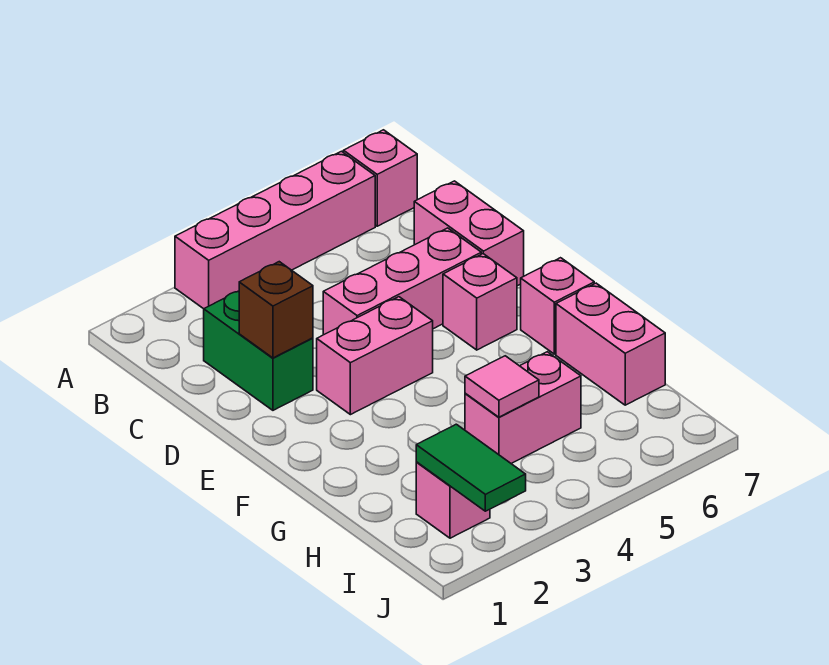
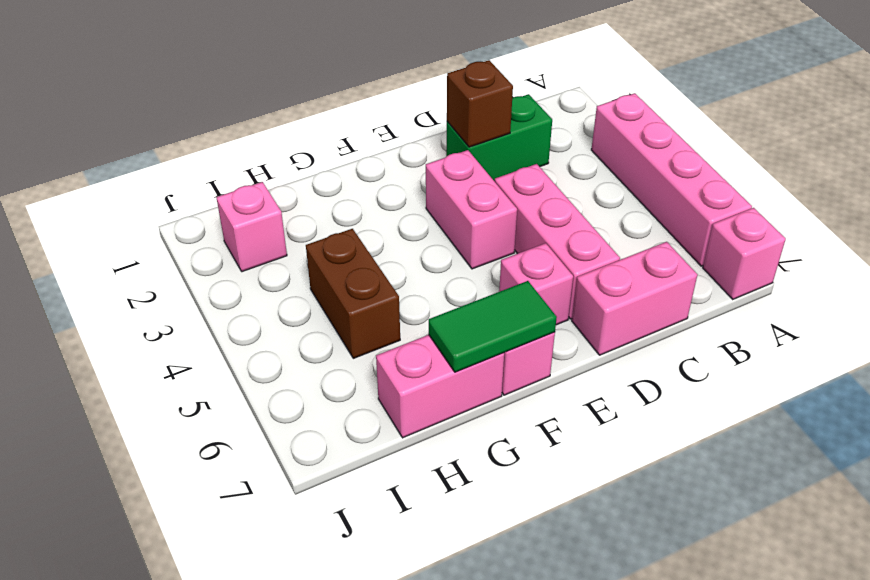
pink 1x2 brick [465,352,581,463] -> brown 1x2 brick [306,229,400,358]
pink 1x1 tile [465,356,539,417] -> none
green 1x2 tile [416,424,526,511] -> green 1x2 tile moved to [429,281,557,372]

